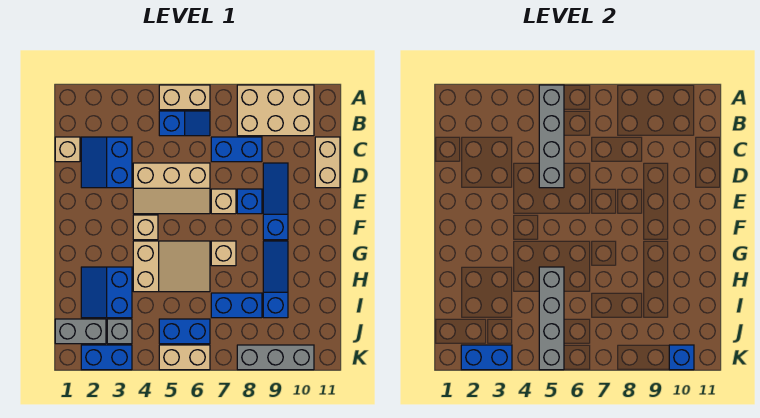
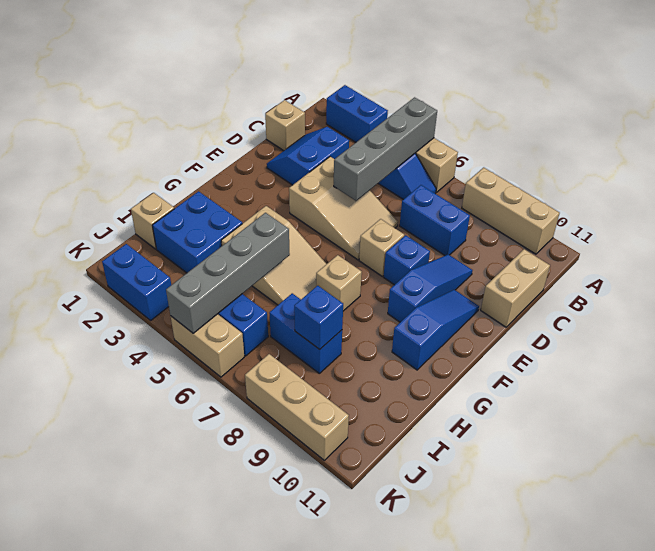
tan 2x3 brick [237,85,314,136] -> tan 1x3 brick [462,168,560,254]
tan 2x3 slope [133,163,210,214] -> tan 2x3 slope turned to [289,157,398,260]
tan 1x1 brick [133,215,158,240] -> tan 1x1 brick moved to [131,193,174,249]
blue 1x3 slope [263,241,288,318] -> blue 1x3 slope moved to [392,290,479,370]
blue 2x2 slope [81,267,132,318] -> blue 2x2 brick [152,191,242,273]
grey 1x2 brick [55,319,106,344] -> none
grey 1x1 brick [107,319,132,344] -> none
blue 1x2 brick [461,345,512,370] -> blue 1x2 brick moved to [326,85,388,142]
grey 1x3 brick [237,345,314,370] -> tan 1x3 brick [245,354,349,460]
blue 1x1 brick [669,345,694,370] -> blue 1x1 brick moved to [294,286,343,349]

